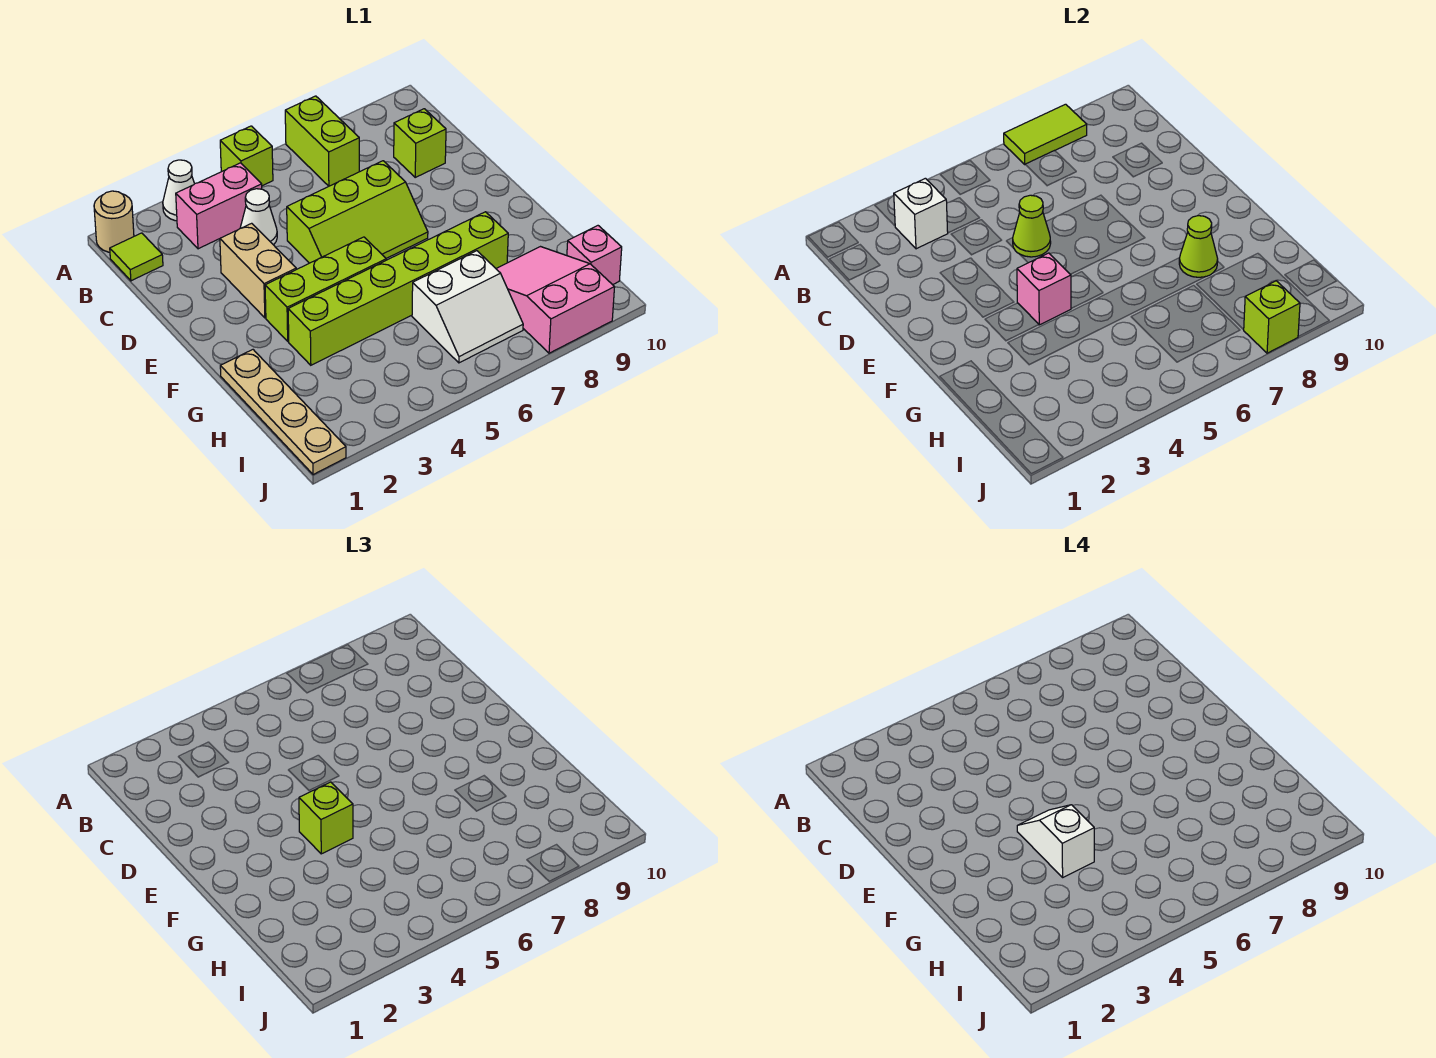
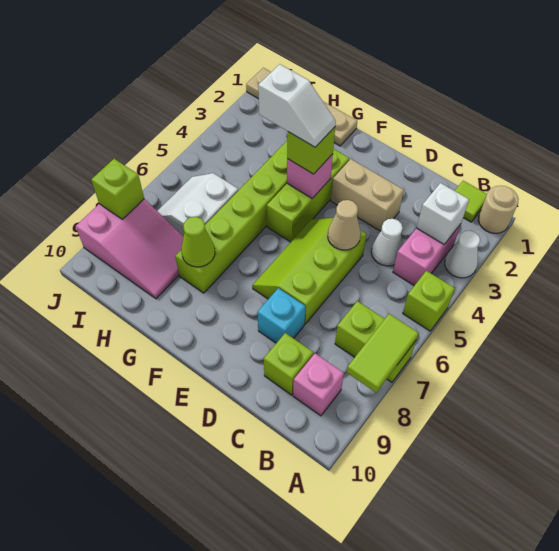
lime 1x1 cone [1013,195,1051,257] -> tan 1x1 cone [328,200,361,250]
none -> cyan 1x1 brick [257,288,306,343]
pink 1x1 brick [567,226,622,285] -> pink 1x1 brick moved to [293,353,344,416]

